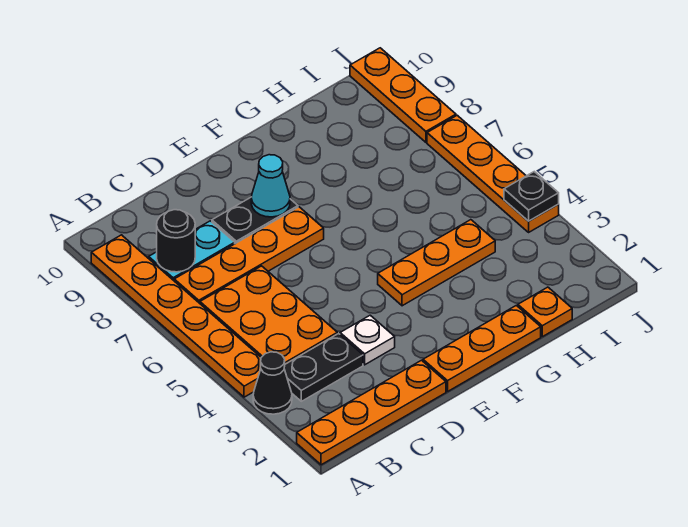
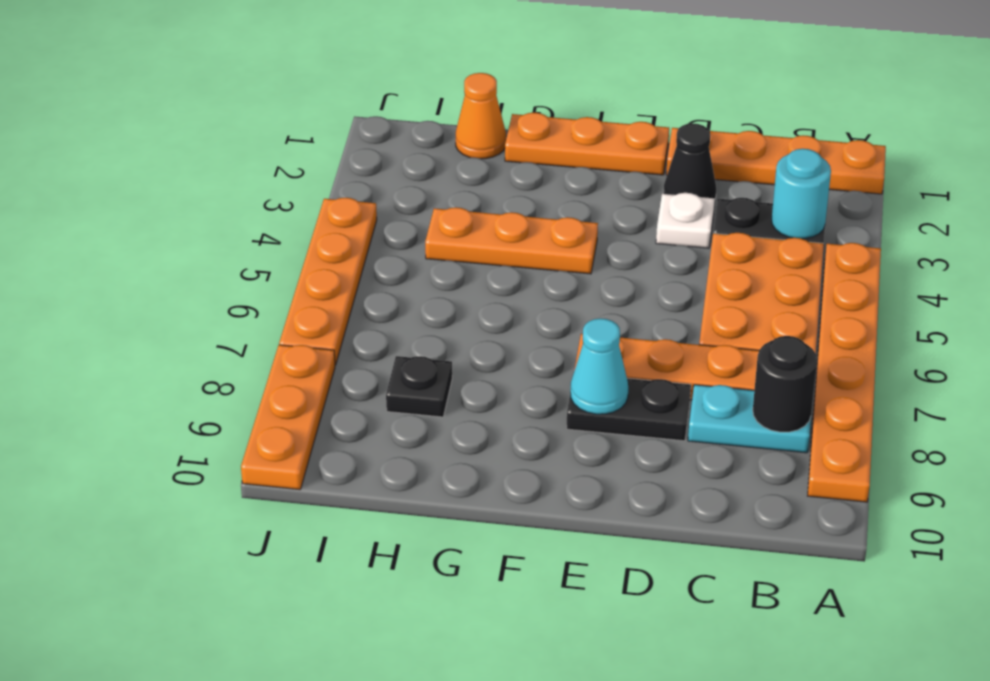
black 1x1 cone [253,352,292,414] -> black 1x1 cone moved to [664,124,716,199]
none -> cyan 1x1 round brick [772,149,831,239]
orange 1x1 plate [518,287,572,337] -> orange 1x1 cone [456,73,506,159]
black 1x1 plate [504,172,559,221] -> black 1x1 plate moved to [386,356,452,417]

